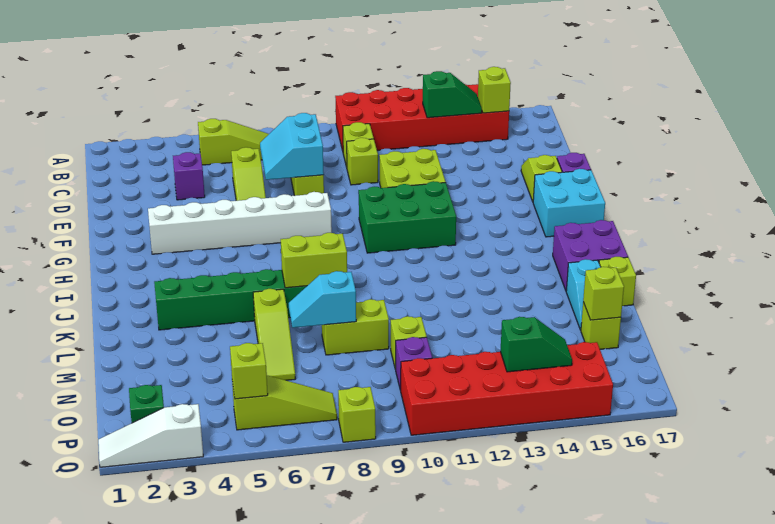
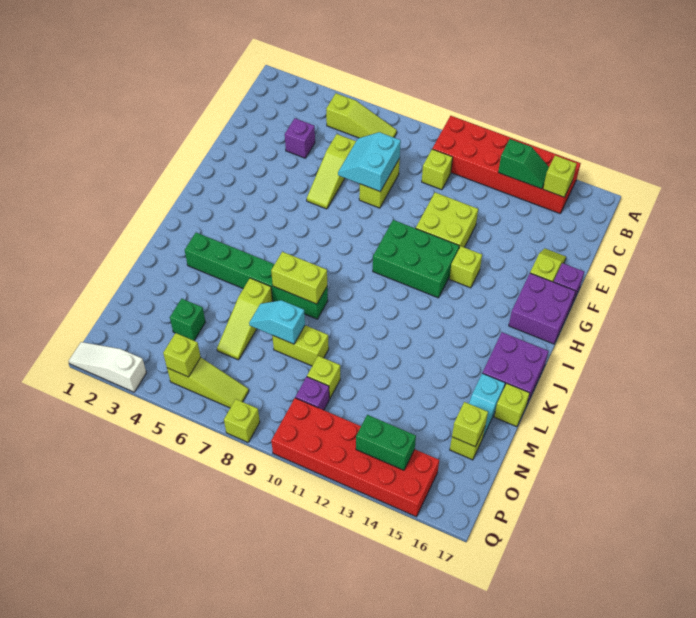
lime 1x1 brick [347,138,378,185] -> lime 1x1 brick moved to [449,246,482,288]
white 1x6 brick [148,192,332,254] -> none
cyan 2x2 brick [533,169,605,237] -> purple 2x2 brick [509,273,576,344]
green 1x1 brick [129,385,164,423] -> green 1x1 brick moved to [170,299,205,341]
green 1x2 slope [500,317,572,372] -> green 1x2 brick [356,415,416,470]

